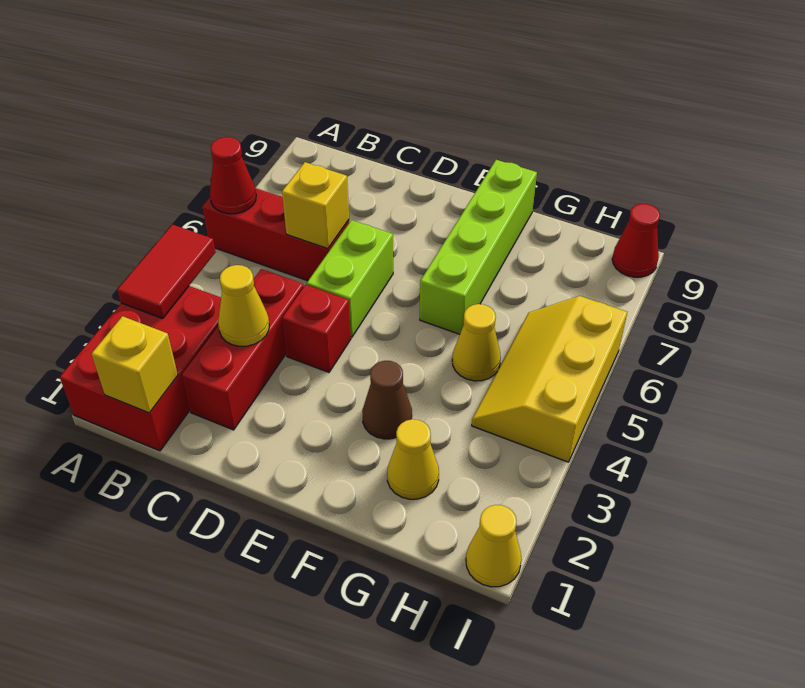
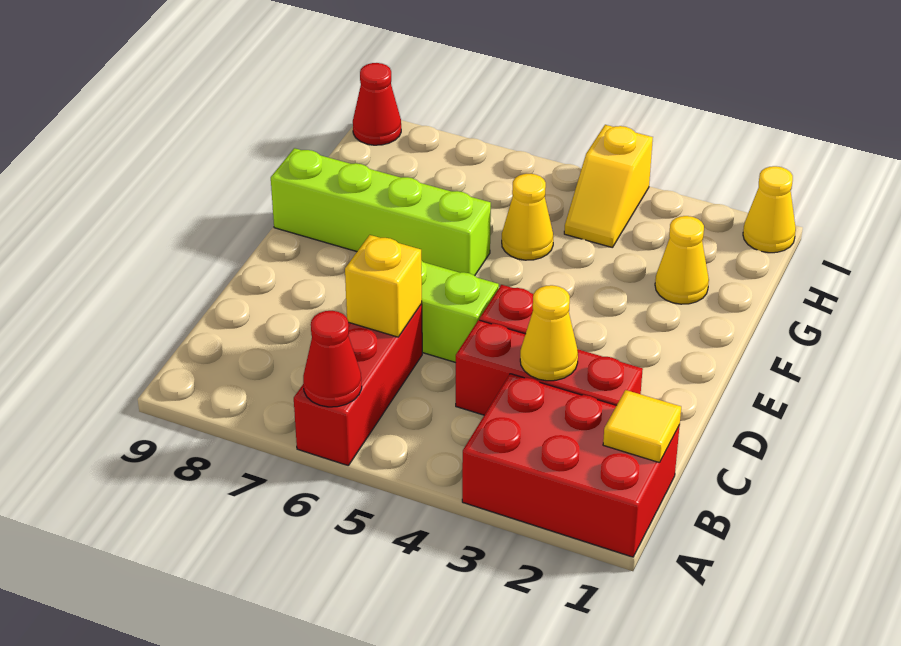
red 1x2 tile [117,225,215,319] -> none
yellow 1x1 brick [91,316,178,413] -> yellow 1x1 tile [603,390,681,463]
brown 1x1 cone [362,361,412,439] -> none
yellow 2x3 slope [472,296,627,462] -> yellow 1x2 slope [564,125,653,248]

